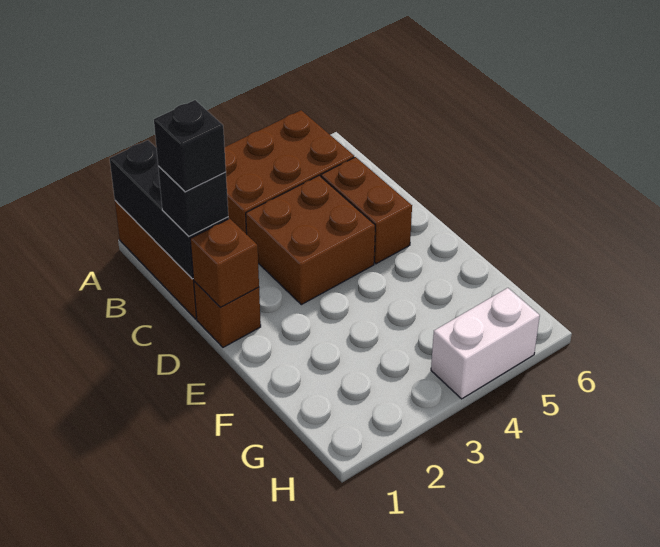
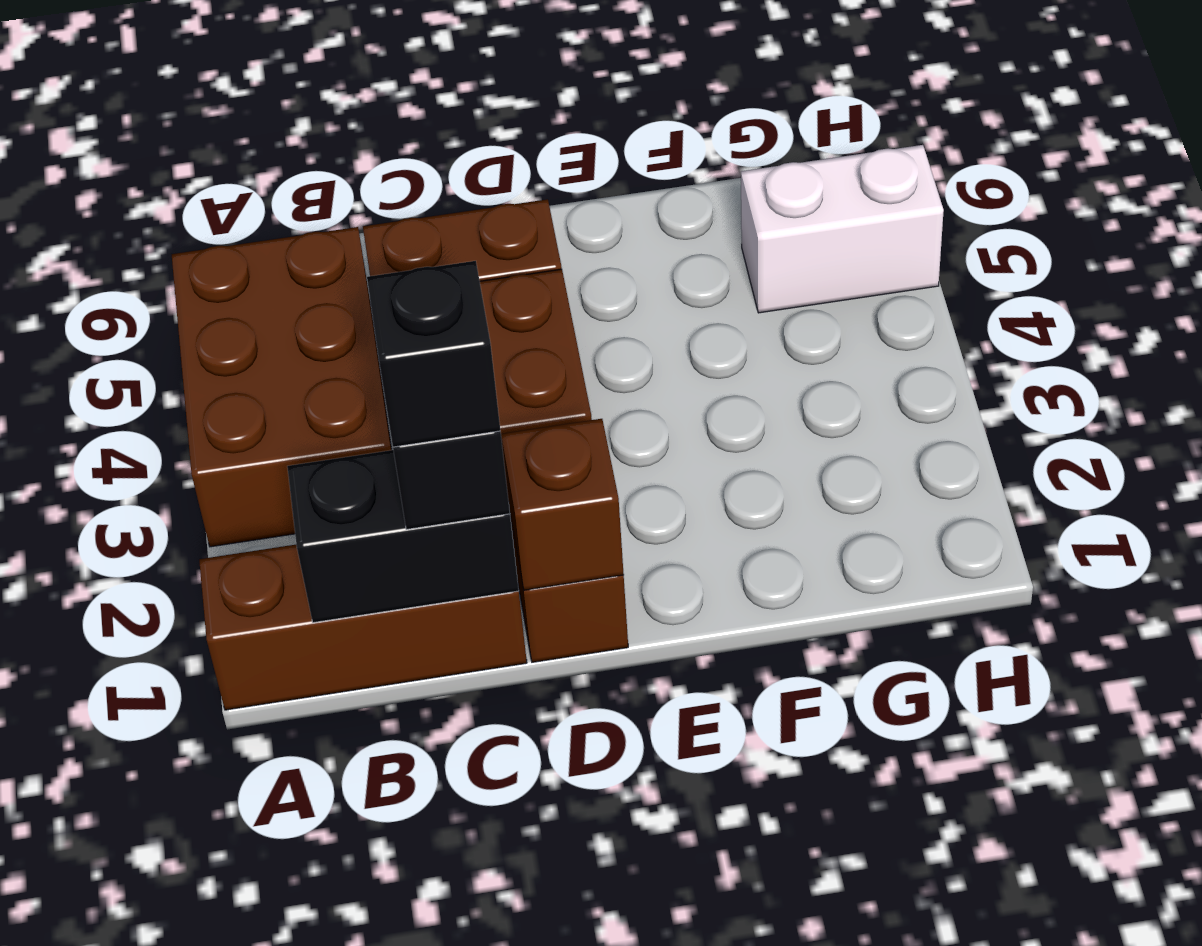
black 1x3 brick [110,140,229,279] -> black 1x2 brick [287,450,519,623]
white 1x2 brick [431,288,540,399] -> white 1x2 brick turned to [741,145,944,313]

